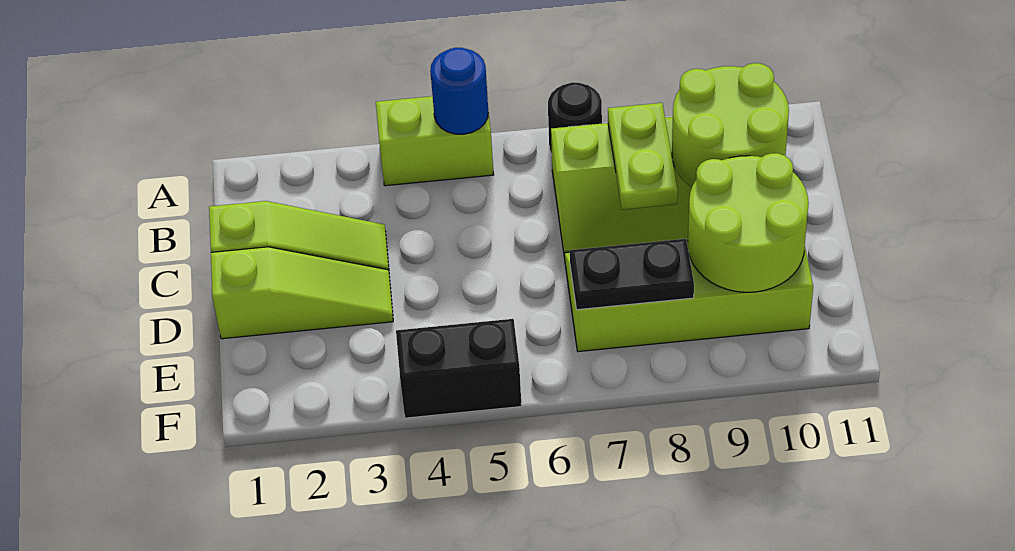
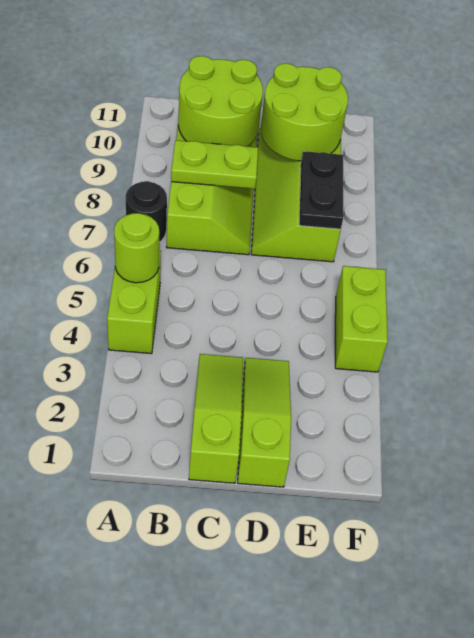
blue 1x1 round brick [430,48,488,134] -> lime 1x1 round brick [114,213,159,283]
black 1x2 brick [396,319,522,418] -> lime 1x2 brick [335,266,388,372]

